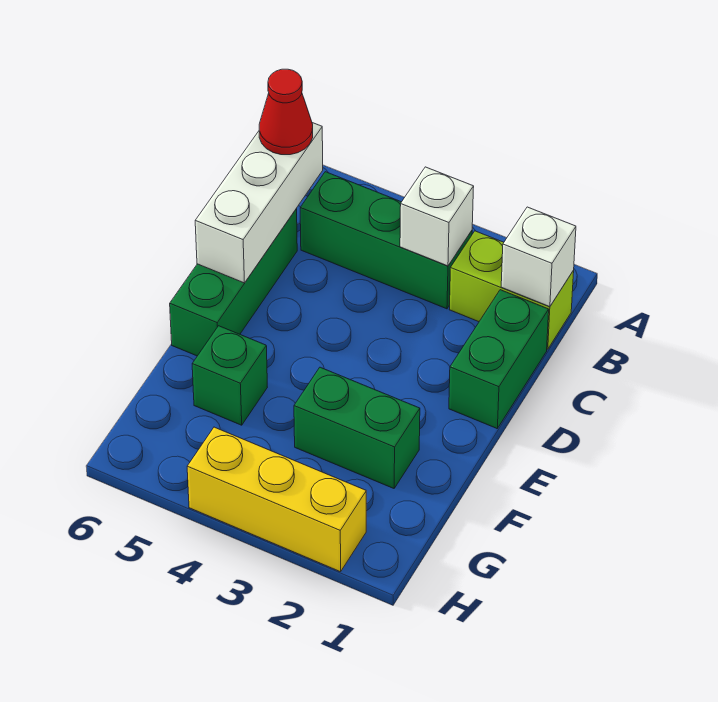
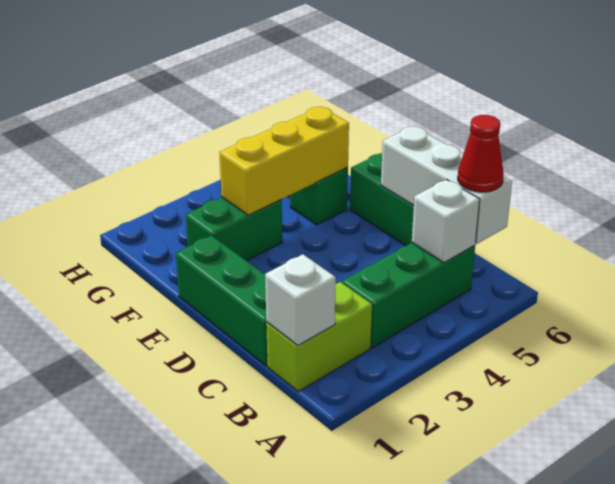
white 1x1 brick [400,167,474,266] -> white 1x1 brick moved to [412,180,480,263]
green 1x2 brick [449,290,549,428] -> green 1x3 brick [176,235,267,366]
yellow 1x3 brick [187,427,366,572] -> yellow 1x3 brick moved to [219,107,349,215]

